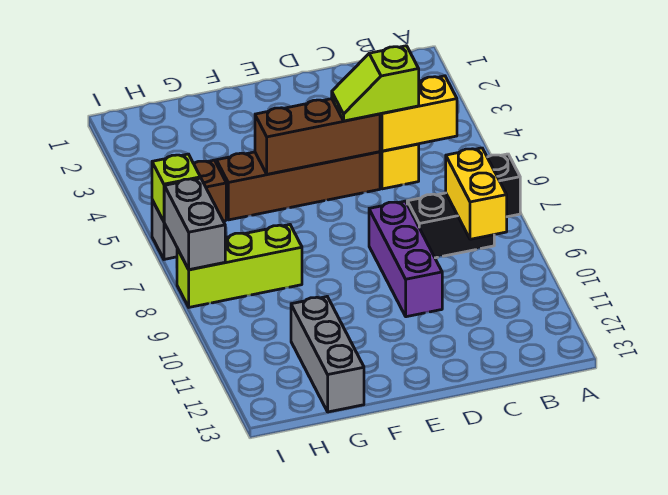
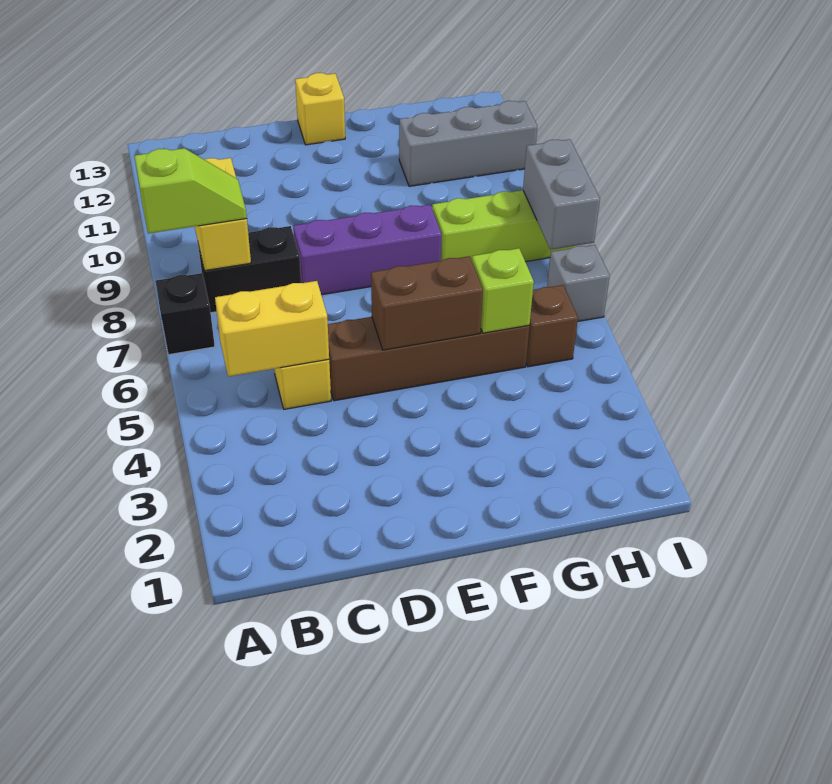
lime 1x2 slope [332,46,419,121] -> lime 1x2 slope moved to [134,148,247,234]
brown 1x3 brick [255,99,380,174] -> brown 1x2 brick [371,256,483,350]
purple 1x3 brick [369,201,442,317] -> purple 1x3 brick turned to [293,205,442,295]
none -> yellow 1x1 brick [295,73,345,145]
grey 1x3 brick [291,297,364,412] -> grey 1x3 brick turned to [399,101,537,186]
lime 1x1 brick [152,154,200,221] -> lime 1x1 brick moved to [472,248,534,333]

